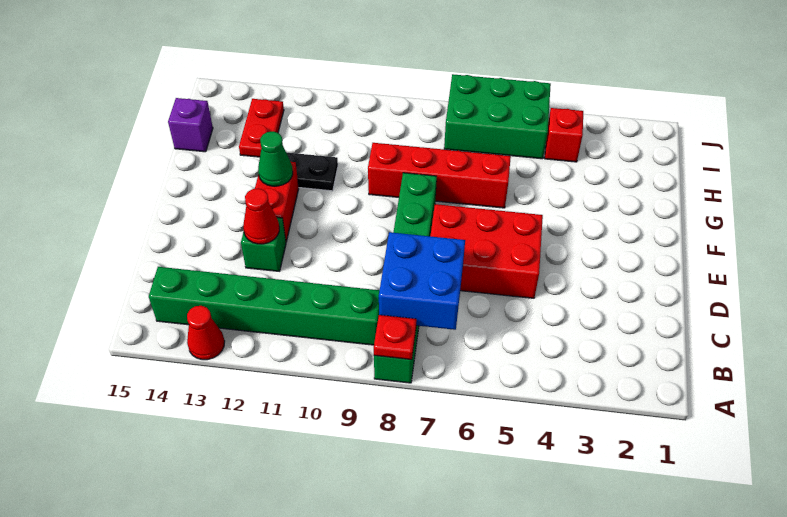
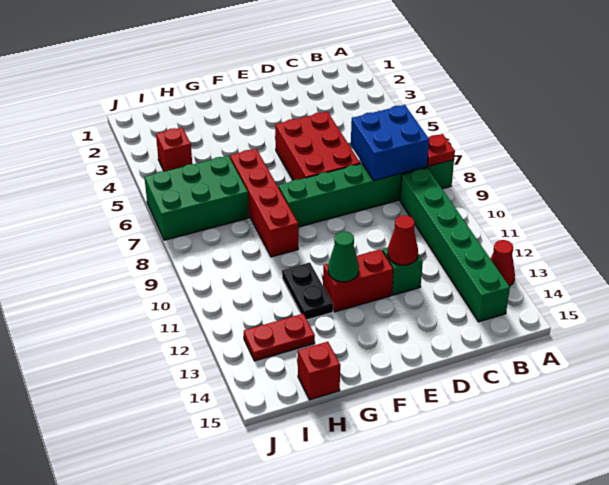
purple 1x1 brick [168,98,213,152] -> red 1x1 brick [298,342,340,400]
green 2x3 brick [444,74,551,159] -> green 2x3 brick turned to [145,156,249,240]

